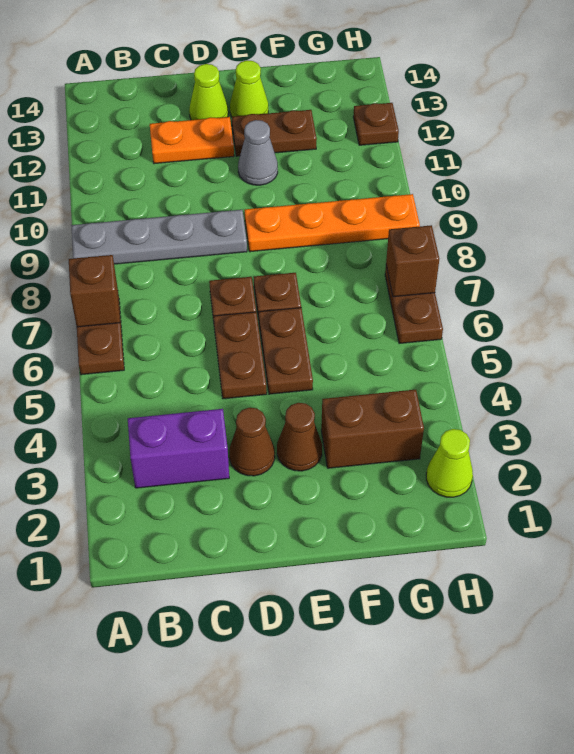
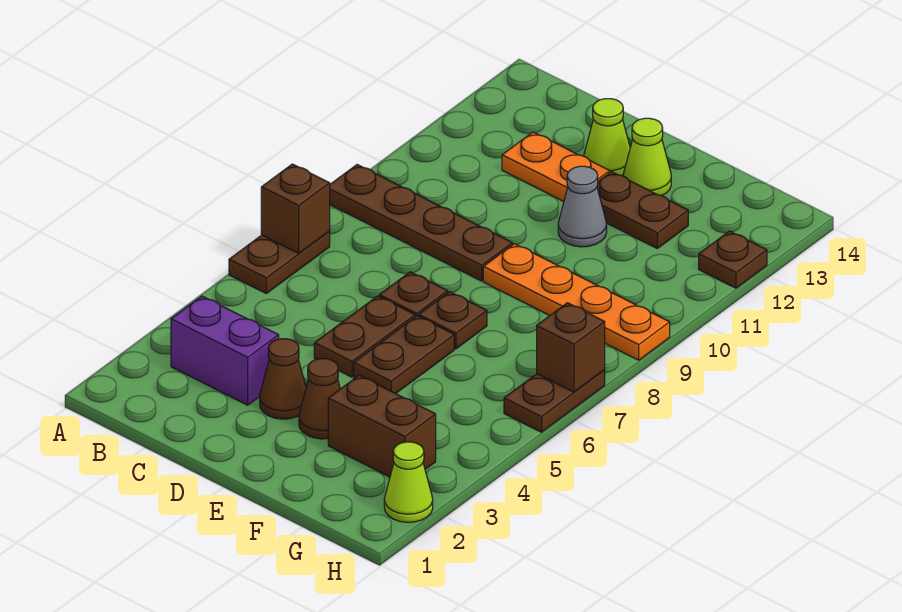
grey 1x4 plate [71,210,247,264] -> brown 1x4 plate [330,165,512,281]

